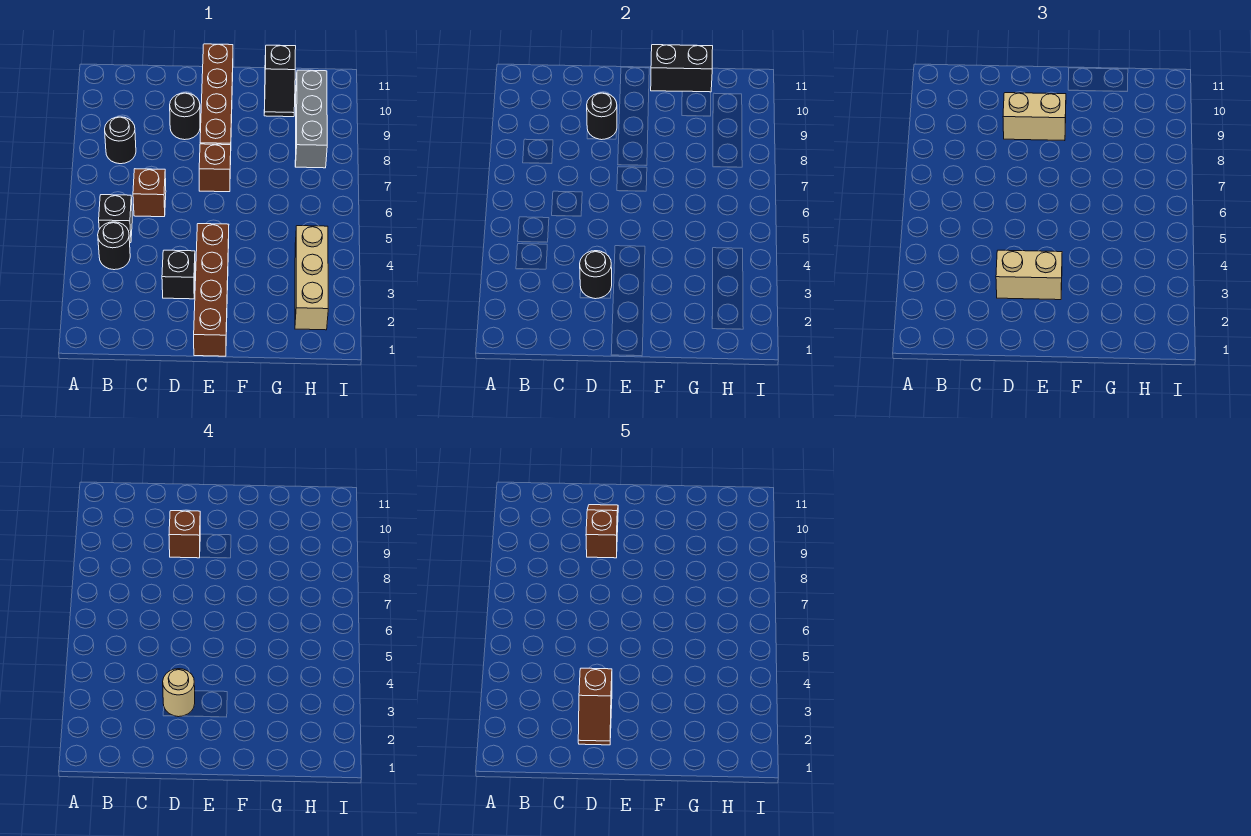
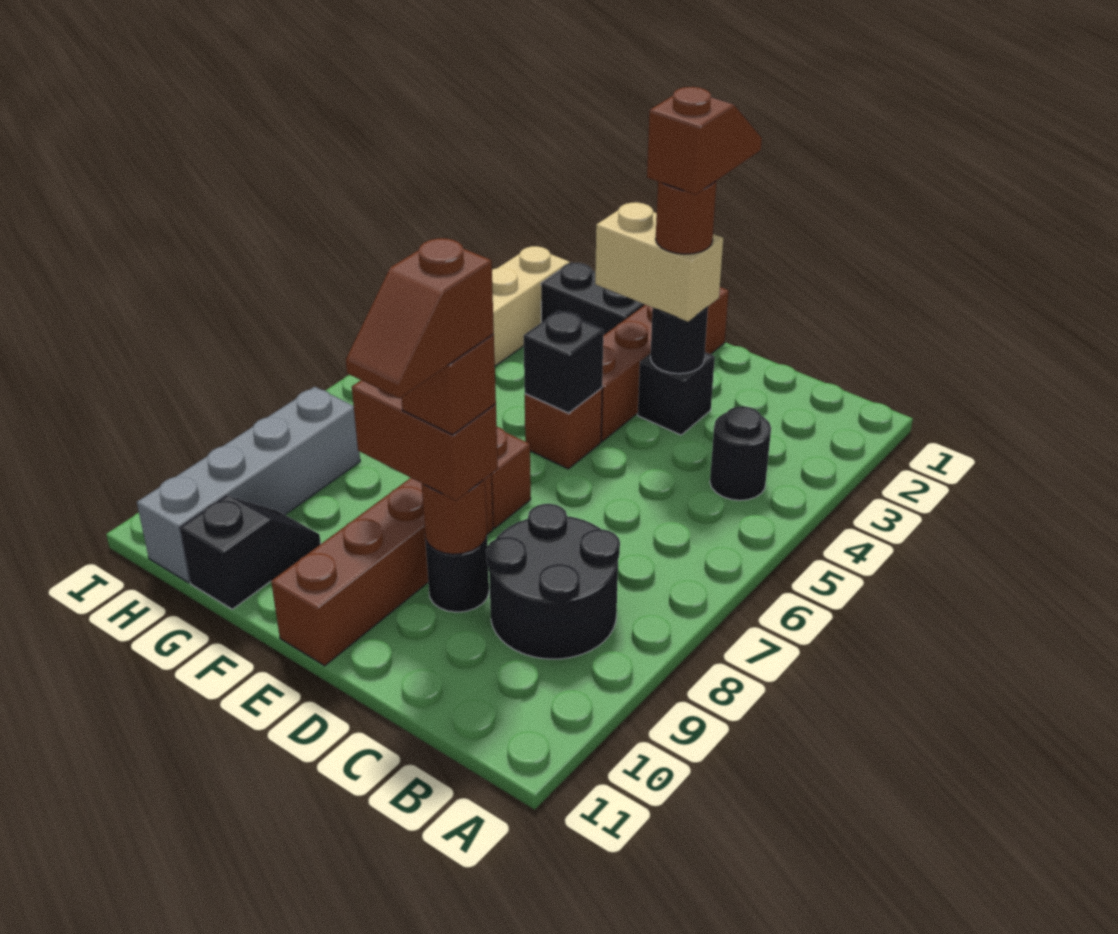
black 1x1 brick [99,195,132,243] -> black 1x1 brick moved to [524,311,603,413]
black 1x1 round brick [105,117,136,164] -> black 2x2 round brick [486,504,620,659]
brown 1x1 brick [133,169,166,217] -> brown 1x1 brick moved to [525,388,602,469]
tan 1x1 round brick [163,669,195,717] -> brown 1x1 round brick [656,181,717,254]
black 1x1 round brick [587,93,617,140] -> brown 1x1 round brick [422,479,487,554]
tan 1x2 brick [1003,93,1066,141] -> brown 1x2 brick [352,380,498,501]
black 1x2 brick [651,45,713,92] -> black 1x2 brick moved to [541,262,645,335]
grey 1x3 brick [295,70,327,168] -> grey 1x4 brick [137,387,360,583]

